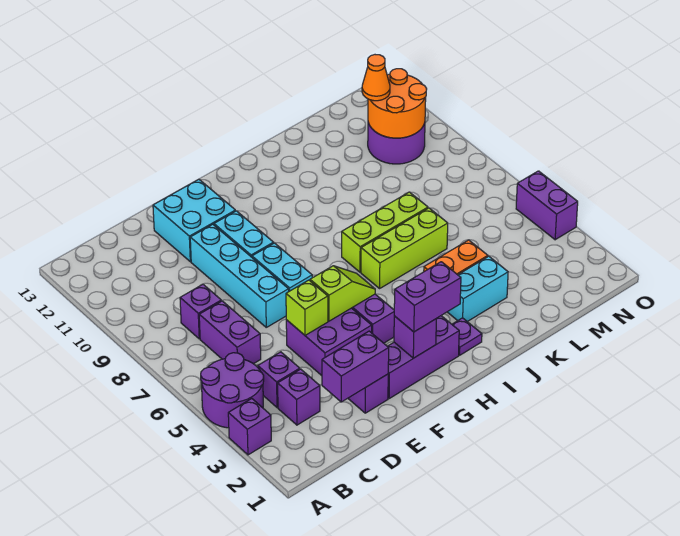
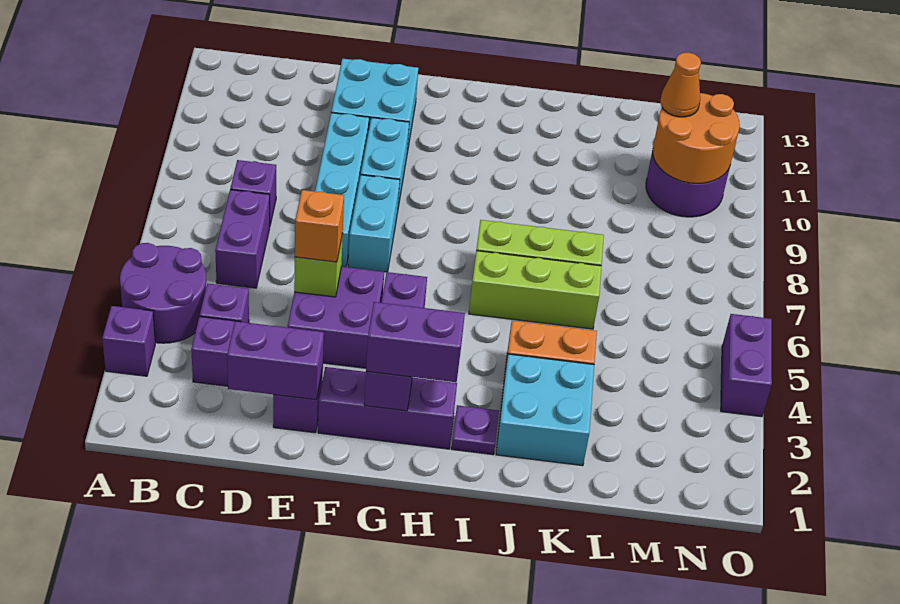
none -> orange 1x1 brick [295,190,344,262]
lime 1x2 slope [310,266,375,321] -> none
cyan 1x2 brick [448,256,508,322] -> cyan 2x2 brick [496,354,594,466]

